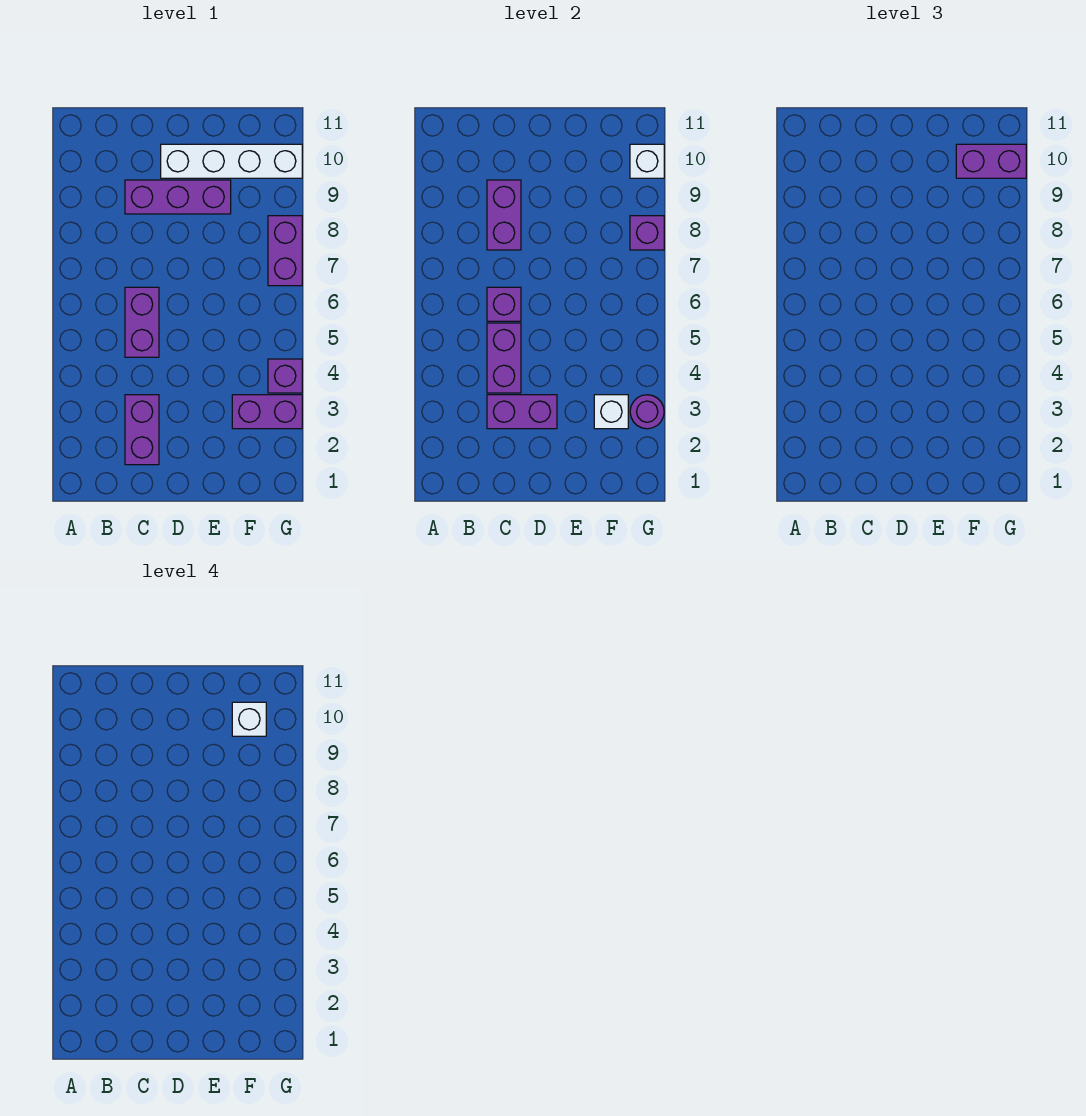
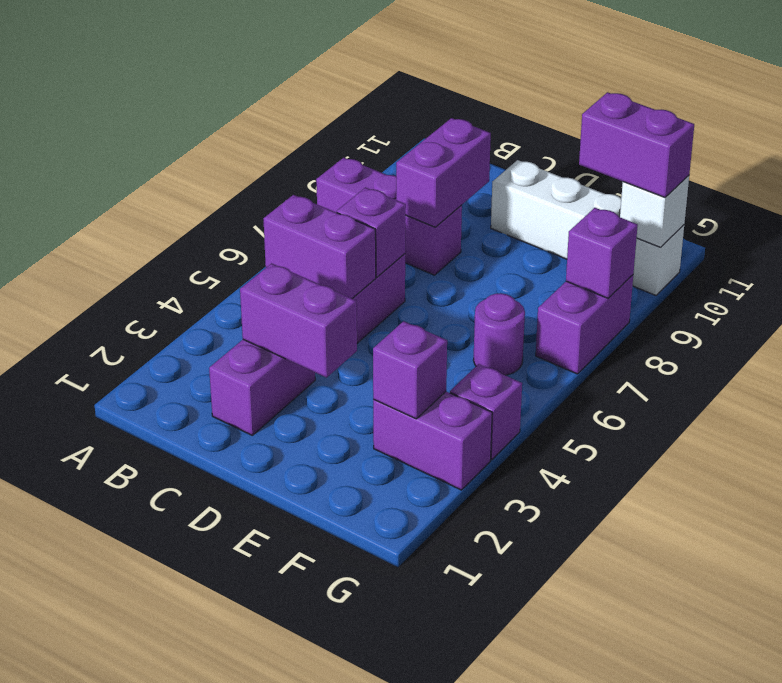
purple 1x2 brick [487,323,521,393] -> purple 1x2 brick turned to [263,195,376,298]
purple 1x3 brick [125,180,231,214] -> purple 1x3 brick moved to [316,158,462,275]
white 1x1 brick [594,395,628,429] -> purple 1x1 brick [373,321,447,419]
white 1x1 brick [232,702,266,736] -> none
purple 1x1 round brick [630,395,664,429] -> purple 1x1 round brick moved to [474,293,525,375]

